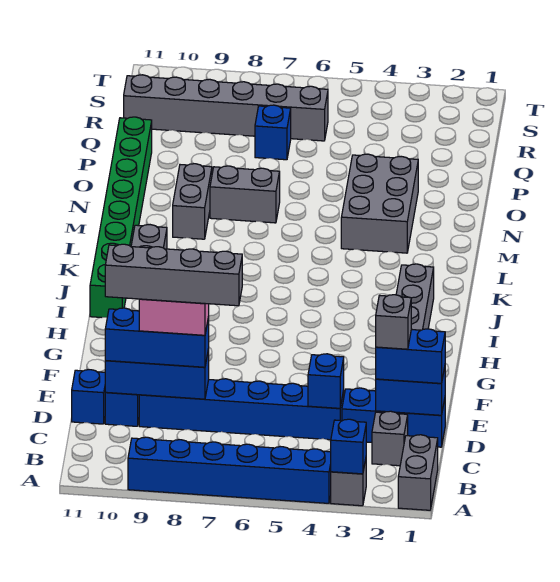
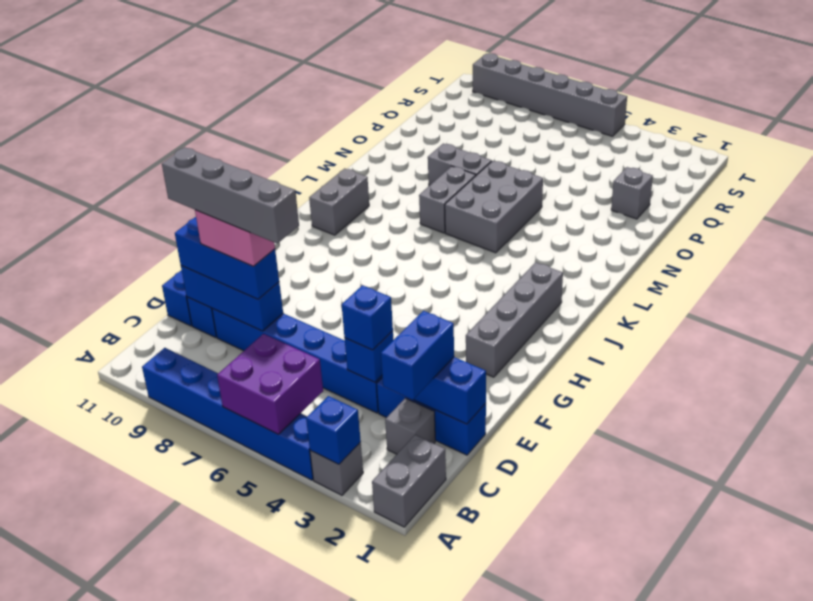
none -> purple 2x2 brick [217,334,323,434]
blue 1x2 brick [376,329,445,383] -> blue 1x2 brick turned to [381,311,454,400]
grey 1x1 brick [376,295,411,349] -> grey 1x1 brick moved to [611,167,653,219]
green 1x8 brick [90,117,152,318] -> none
grey 2x3 brick [341,154,418,253] -> grey 2x3 brick moved to [445,161,543,253]
grey 1x2 brick [173,164,212,239] -> grey 1x2 brick moved to [419,166,476,233]
blue 1x1 brick [255,105,291,160] -> blue 1x1 brick moved to [342,285,393,350]
grey 1x6 brick [124,75,328,141] -> grey 1x6 brick moved to [473,53,627,136]

